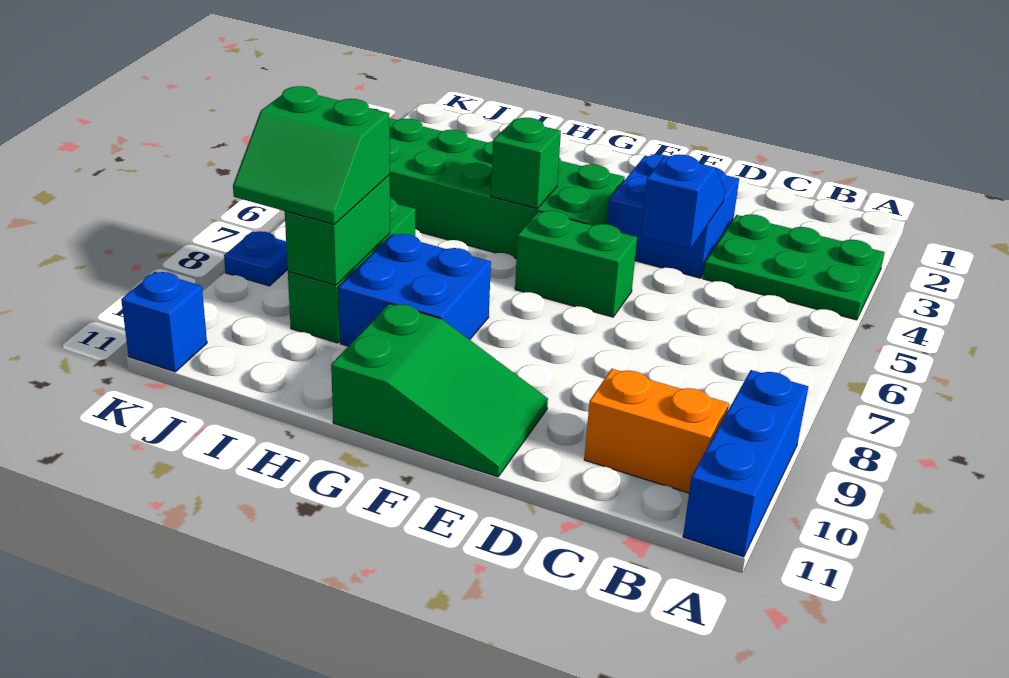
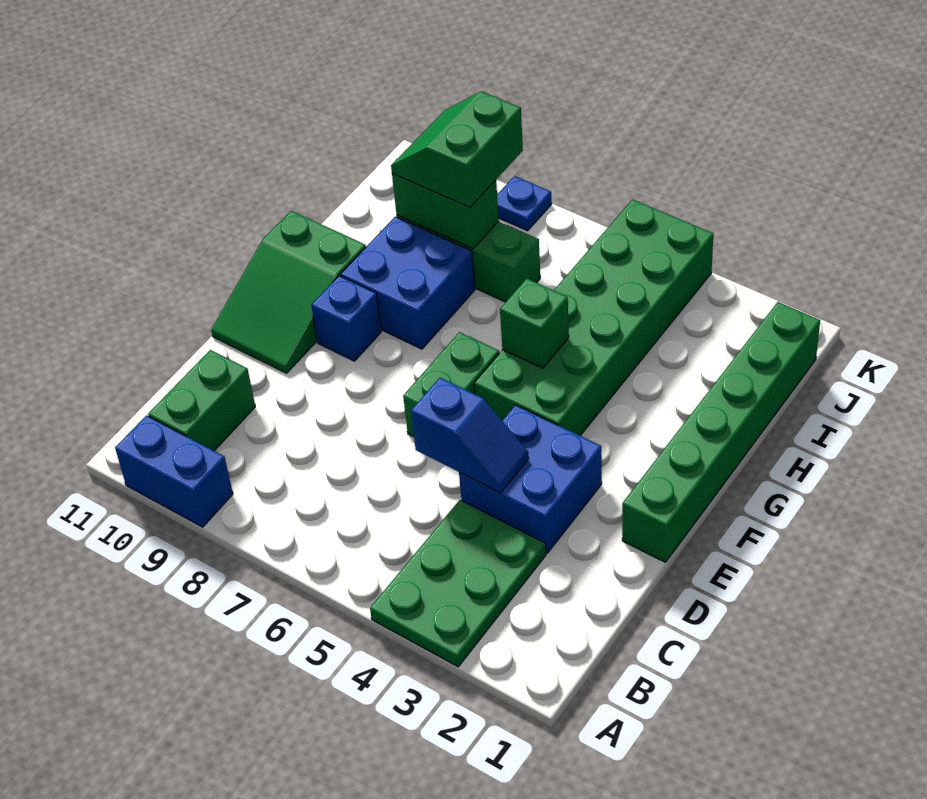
blue 1x3 brick [683,370,808,557] -> blue 1x2 brick [115,415,233,527]
orange 1x2 brick [584,369,729,493] -> green 1x2 brick [148,350,255,451]
none -> green 1x6 brick [622,302,820,562]
blue 1x1 brick [121,272,207,372] -> blue 1x1 brick moved to [311,276,381,361]

